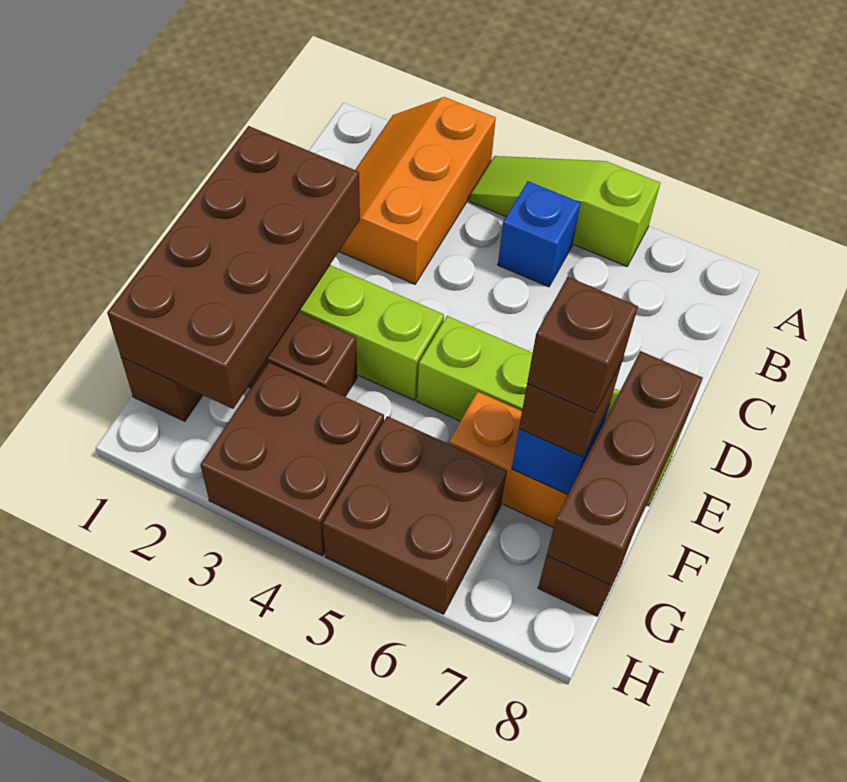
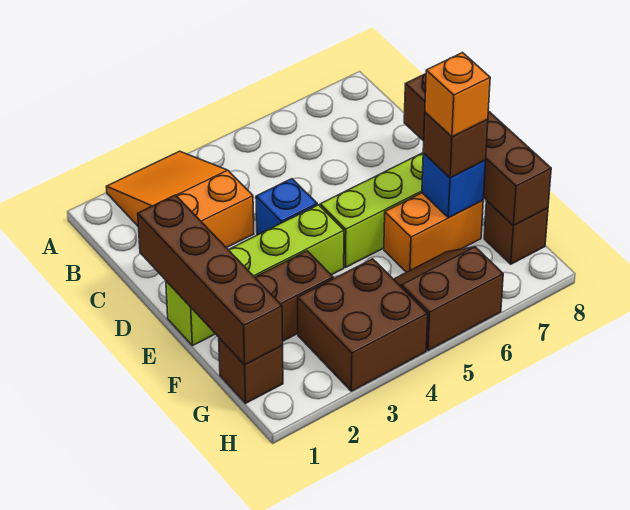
orange 2x3 slope [339,97,496,284] -> orange 2x3 slope turned to [106,151,254,248]
lime 1x3 slope [470,156,660,266] -> none
blue 1x1 brick [498,181,581,287] -> blue 1x1 brick moved to [256,179,317,235]
brown 2x4 brick [107,126,360,409] -> brown 1x4 brick [138,195,283,365]
brown 1x3 brick [547,351,703,584] -> brown 1x4 brick [404,74,551,225]
brown 1x1 brick [527,277,638,413] -> orange 1x1 brick [425,53,490,137]
brown 2x2 brick [323,416,507,614] -> brown 2x2 slope [394,247,503,351]

